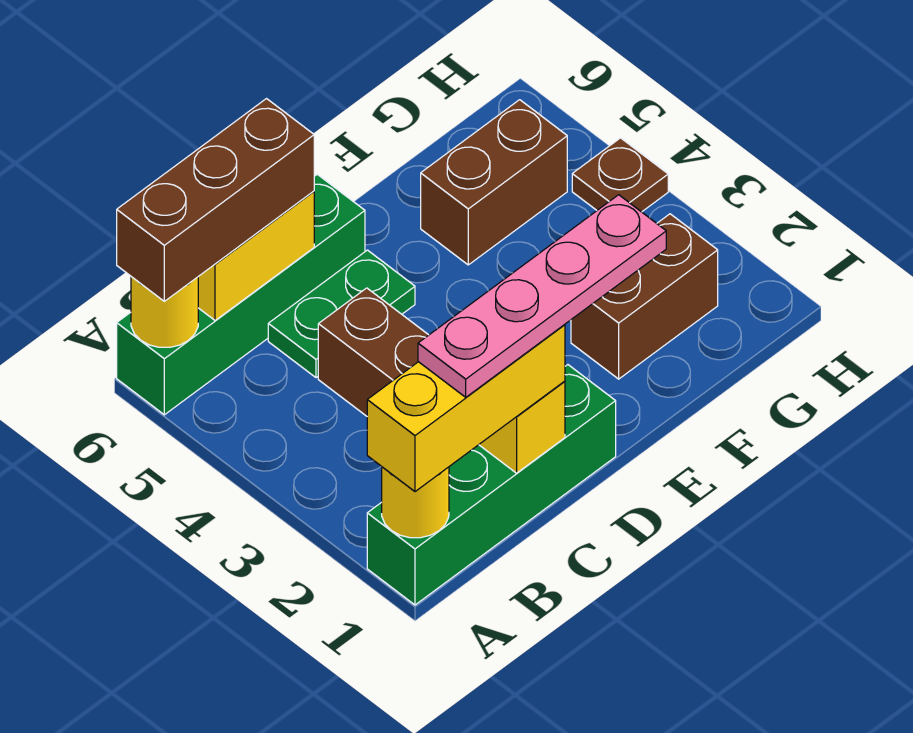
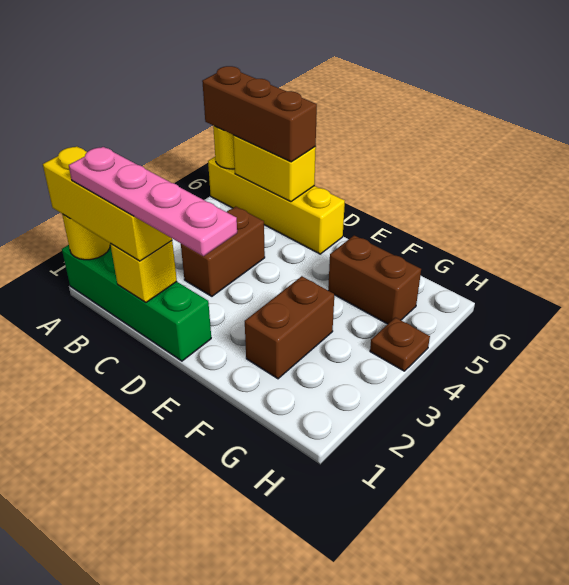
green 1x4 brick [117,174,365,415] -> yellow 1x4 brick [208,157,345,254]
green 1x2 plate [268,250,415,378] -> none
brown 1x2 brick [571,214,718,379] -> brown 1x2 brick turned to [245,276,334,379]

